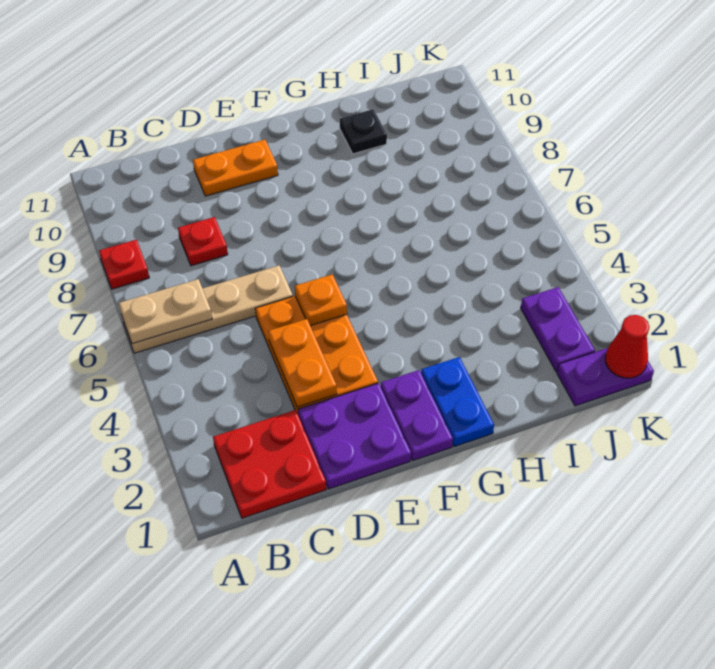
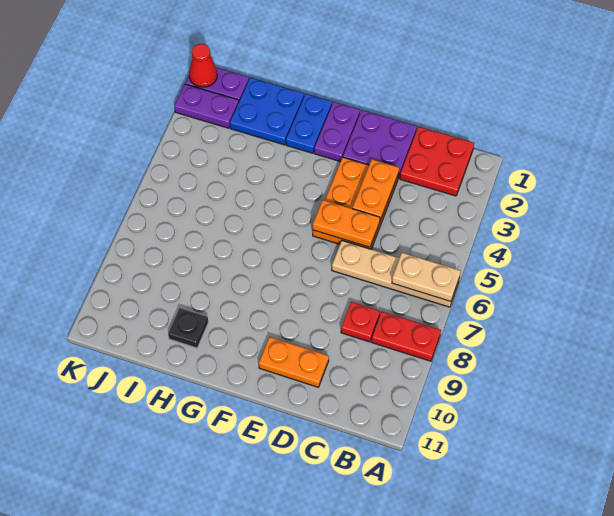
red 1x1 plate [99,240,149,289] -> red 1x2 plate [371,312,441,361]
orange 1x1 plate [295,274,347,326] -> orange 1x2 plate [313,200,380,247]
none -> blue 2x2 plate [230,77,304,145]
purple 1x2 plate [521,287,595,372] -> purple 1x2 plate turned to [174,84,239,128]

